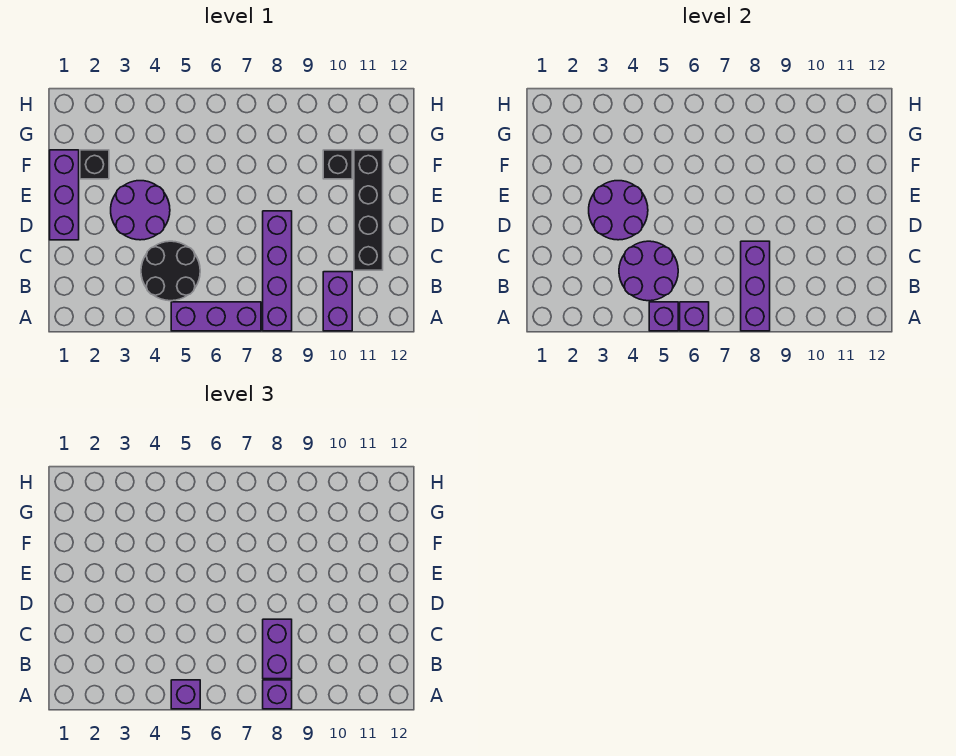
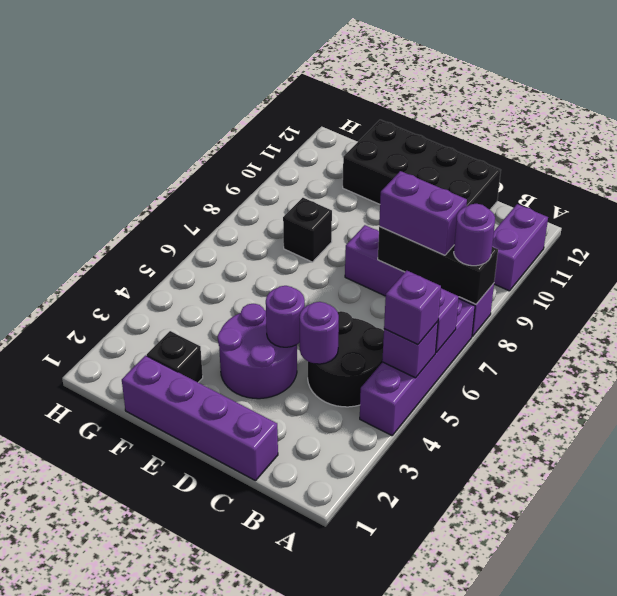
purple 1x3 brick [171,302,261,331] -> purple 1x4 brick [360,299,475,435]
purple 1x3 brick [741,241,770,331] -> black 1x3 brick [378,227,498,304]
purple 1x1 brick [263,680,292,709] -> purple 1x1 round brick [454,204,495,266]
purple 1x2 brick [323,272,352,331] -> purple 1x2 brick turned to [492,204,548,291]
purple 2x2 round brick [619,241,678,301] -> purple 1x1 round brick [300,302,339,364]
black 1x4 brick [354,150,383,270] -> black 2x4 brick [343,120,501,210]
purple 1x3 brick [50,150,79,240] -> purple 1x4 brick [122,356,278,481]
purple 2x2 round brick [589,181,648,240] -> purple 1x1 round brick [266,286,305,347]
black 1x1 brick [323,150,352,179] -> black 1x1 brick moved to [283,198,332,262]

